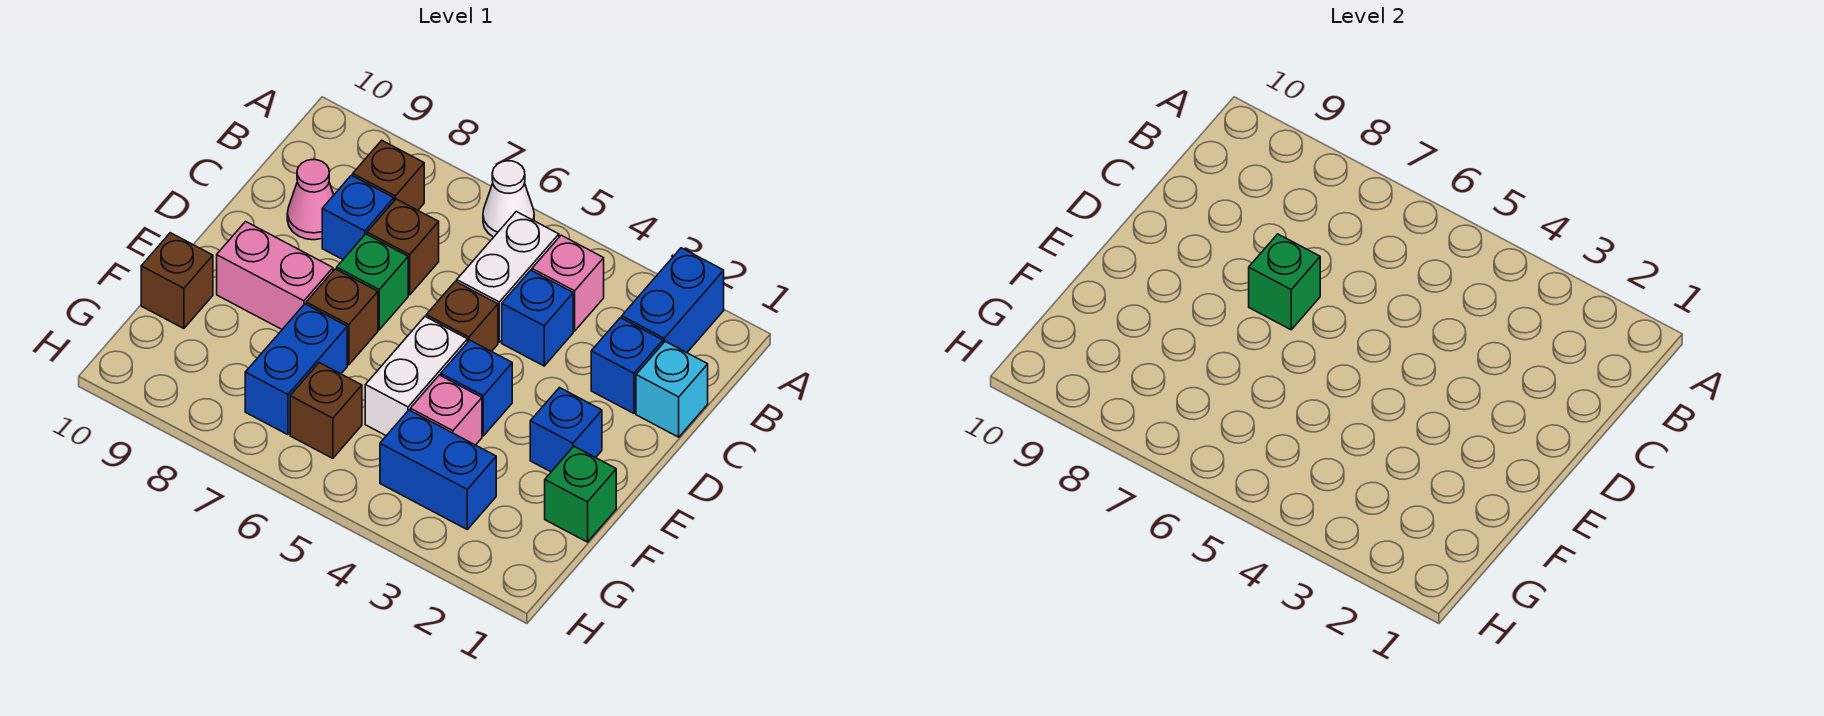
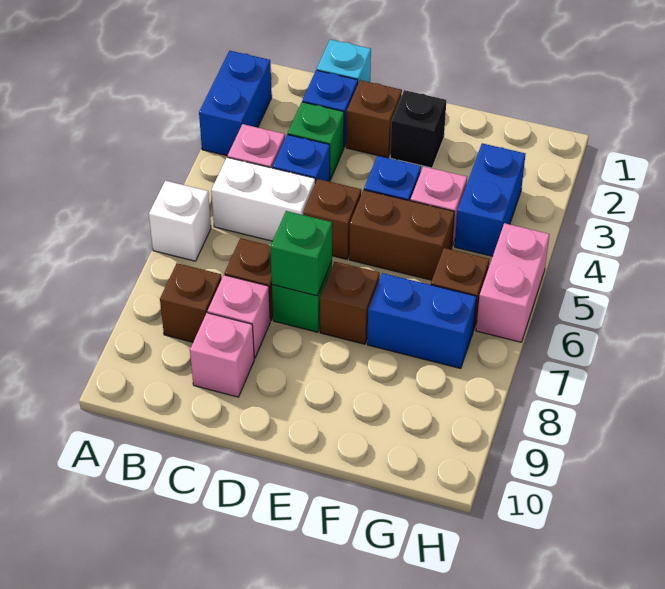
blue 1x2 brick [622,248,724,353] -> blue 1x2 brick turned to [199,51,272,156]
white 1x1 cone [483,161,534,237] -> white 1x1 brick [149,181,211,261]
blue 1x1 brick [322,175,394,259] -> pink 1x1 brick [208,275,270,358]
pink 1x1 cone [287,160,334,240] -> pink 1x1 brick [190,313,254,397]
blue 1x1 brick [530,388,602,472] -> black 1x1 brick [390,90,446,168]
white 1x2 brick [365,317,468,436] -> brown 1x2 brick [349,190,454,280]
pink 1x2 brick [217,222,333,329] -> pink 1x2 brick moved to [476,223,550,342]
green 1x1 brick [545,446,616,542] -> green 1x1 brick moved to [288,102,344,180]
brown 1x1 brick [141,233,213,329] -> brown 1x1 brick moved to [346,80,402,158]

